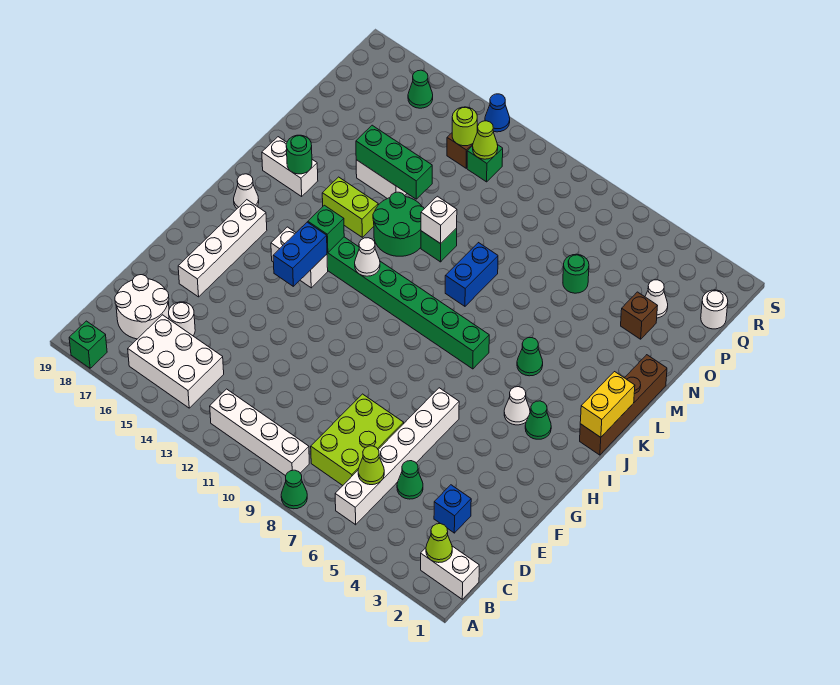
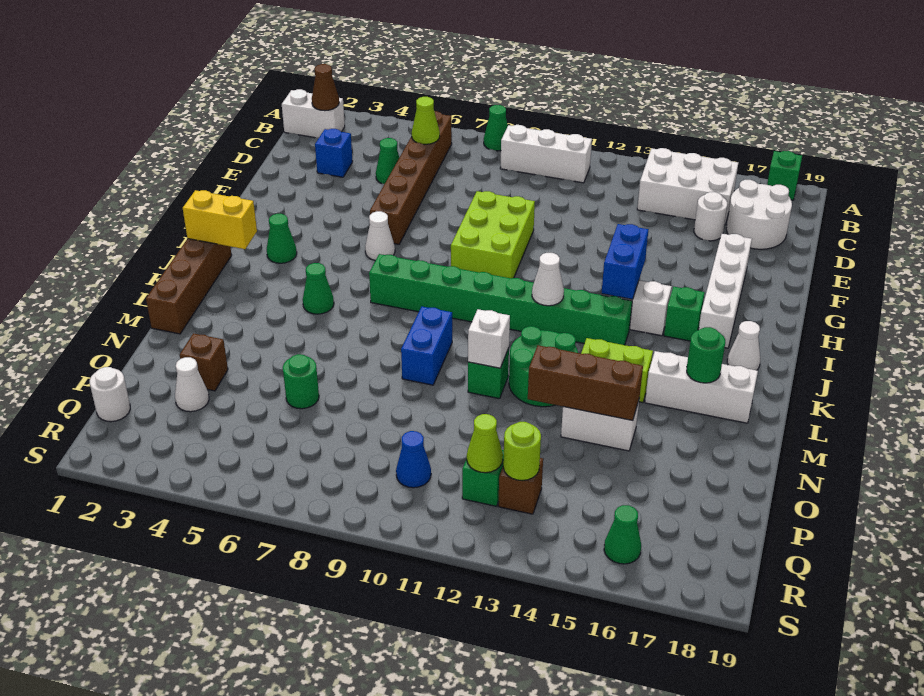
lime 1x1 cone [426,524,452,563] -> brown 1x1 cone [312,64,339,111]
white 1x6 brick [335,388,459,525] -> brown 1x6 brick [370,111,452,244]
white 1x4 brick [210,389,309,476] -> white 1x3 brick [500,125,592,183]
lime 2x3 brick [311,394,404,485] -> lime 2x3 brick moved to [451,191,535,278]
white 1x1 cone [504,387,530,425] -> white 1x1 cone moved to [365,211,395,261]
yellow 1x2 brick [580,372,635,437] -> yellow 1x2 brick turned to [183,190,257,249]
green 1x1 brick [308,205,344,253] -> green 1x1 brick moved to [664,287,705,341]
white 1x2 brick [262,137,318,196] -> white 1x3 brick [645,351,758,423]
green 1x3 brick [356,125,432,199] -> brown 1x3 brick [528,345,643,421]
blue 1x1 cone [485,94,510,132] -> blue 1x1 cone moved to [396,431,431,488]

